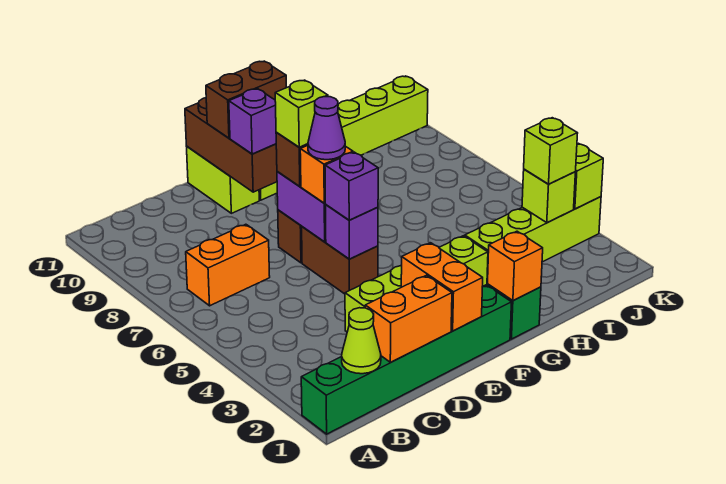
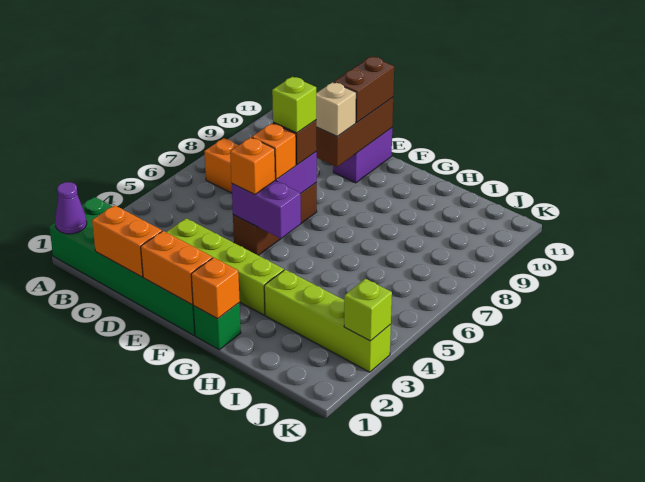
green 1x6 brick [301,285,511,434] -> green 2x6 brick [49,197,195,335]
lime 1x1 cone [342,308,381,374] -> none
orange 1x2 brick [401,243,483,331] -> orange 1x2 brick turned to [141,231,212,304]
purple 1x1 brick [326,205,378,259] -> purple 1x2 brick [232,181,301,238]
purple 1x1 brick [325,152,378,220] -> orange 1x1 brick [230,137,276,195]
purple 1x1 cone [308,97,345,160] -> purple 1x1 cone moved to [55,182,87,234]
purple 1x1 brick [229,89,276,154] -> tan 1x1 brick [316,82,356,136]
lime 1x2 brick [187,147,259,213] -> purple 1x2 brick [333,128,392,183]
brown 1x2 brick [206,61,287,138] -> brown 1x2 brick turned to [334,56,394,123]
lime 1x6 brick [259,76,428,200] -> none
lime 1x1 brick [522,169,575,222] -> none
lime 1x1 brick [524,118,578,184] -> none

